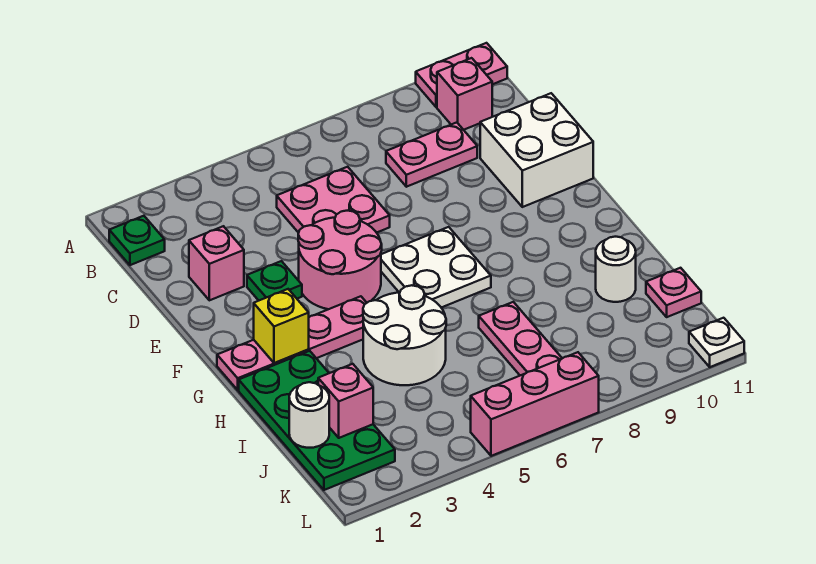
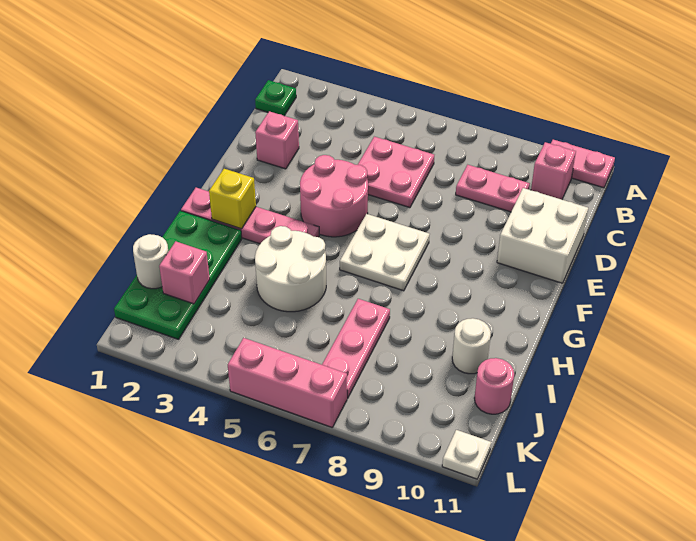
green 1x1 plate [247,261,302,301] -> none
pink 1x1 plate [646,268,701,317] -> pink 1x1 round brick [474,358,514,414]

